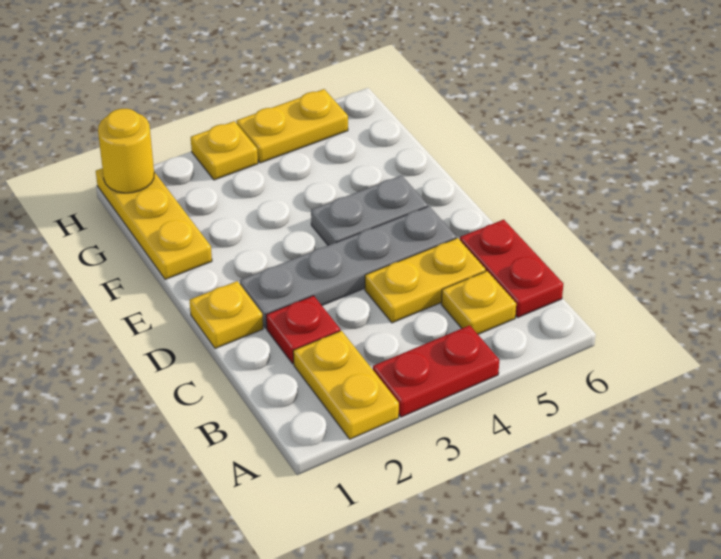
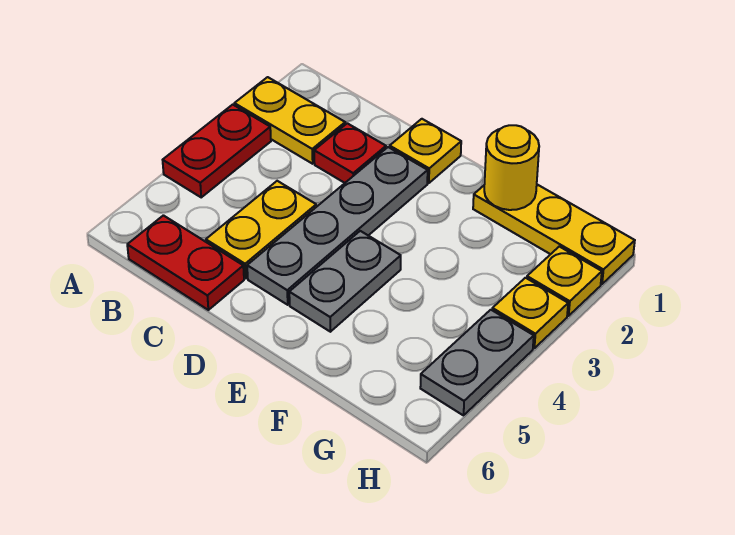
yellow 1x1 plate [441,271,516,334] -> yellow 1x1 plate moved to [527,246,602,316]
yellow 1x1 round brick [98,109,154,193] -> yellow 1x1 round brick moved to [484,125,539,210]
yellow 1x2 plate [237,89,348,163] -> grey 1x2 plate [420,310,534,415]

